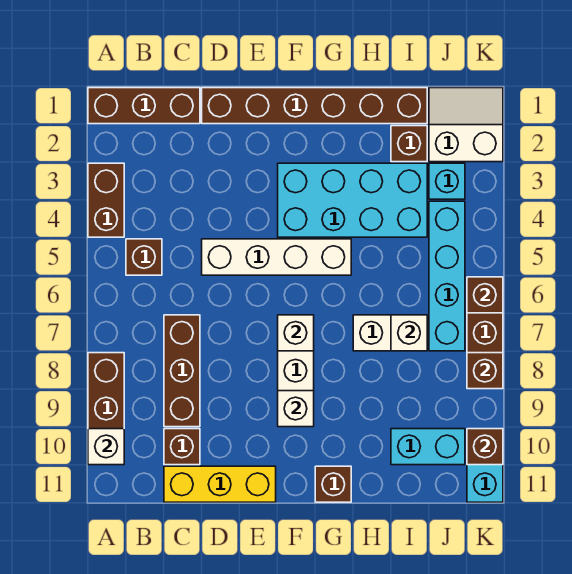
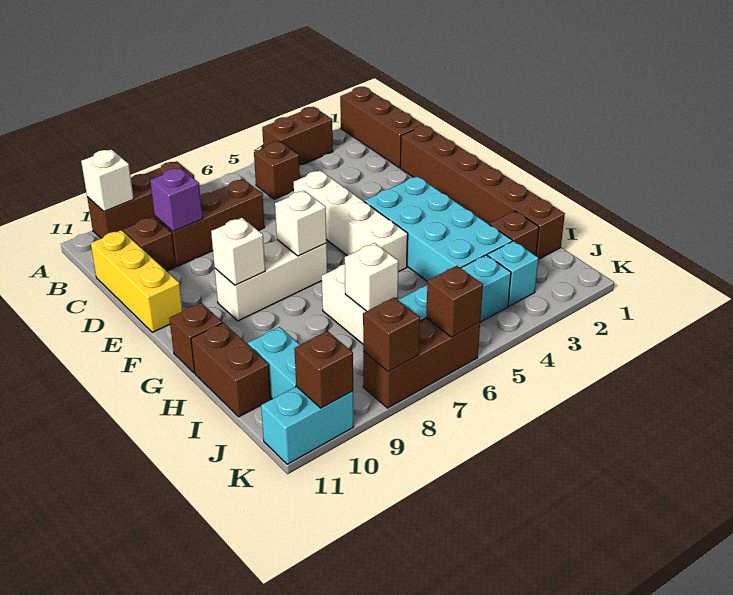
none -> purple 1x1 brick [150,168,203,232]
none -> brown 1x2 brick [191,323,271,417]
white 2x2 slope [429,88,503,162] -> none

